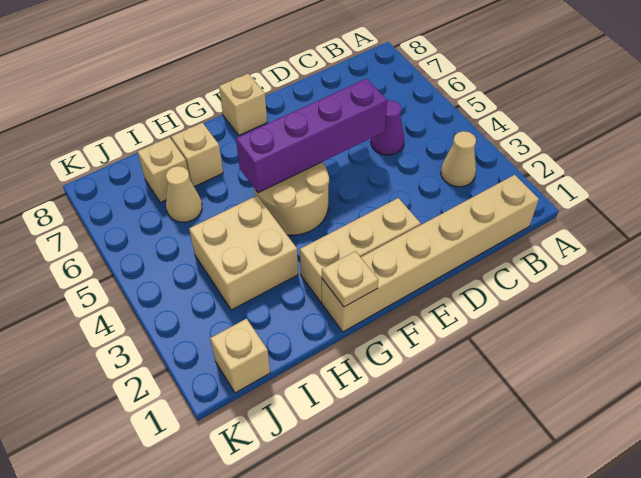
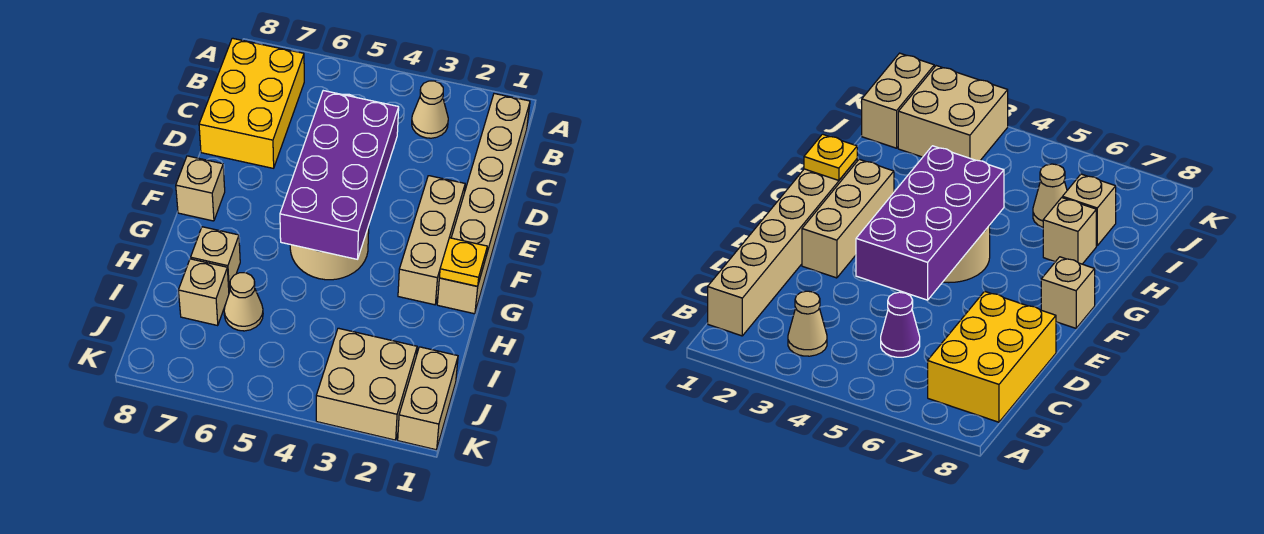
none -> yellow 2x3 brick [199,38,304,168]
purple 1x4 brick [236,79,387,193] -> purple 2x4 brick [280,91,399,259]
tan 1x1 plate [322,251,378,307] -> yellow 1x1 plate [439,238,487,286]
tan 2x2 brick [189,196,298,310] -> tan 2x2 brick moved to [316,328,417,440]
tan 1x1 brick [210,319,270,393] -> tan 1x2 brick [398,347,458,450]

